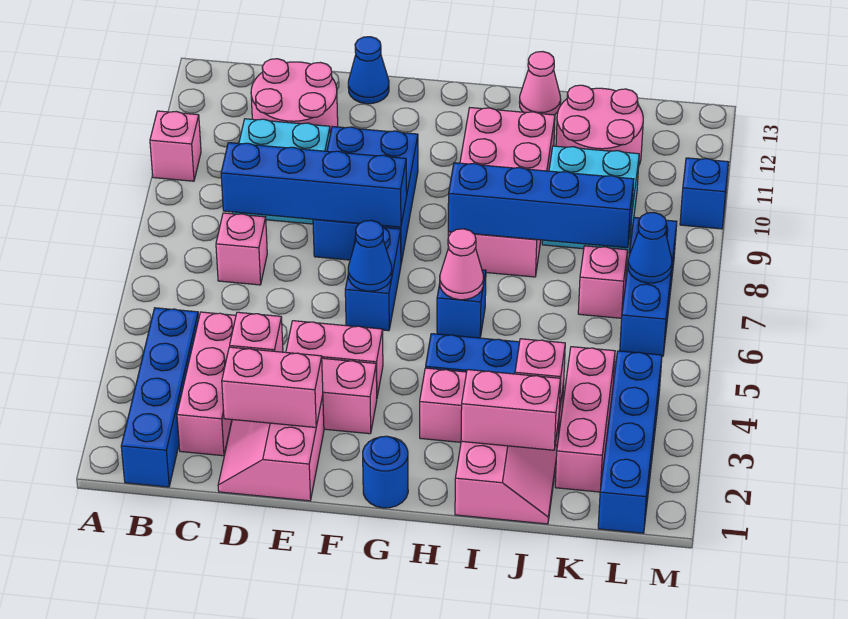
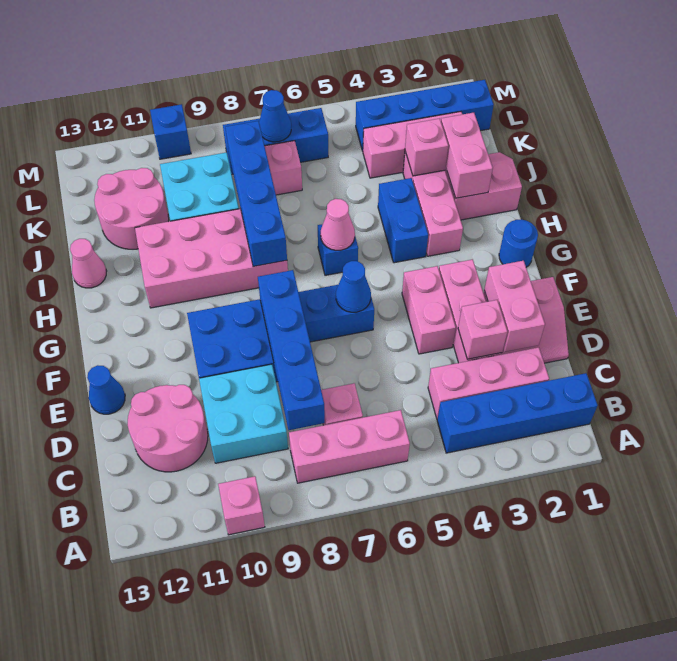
none -> pink 1x3 brick [289,410,410,483]

